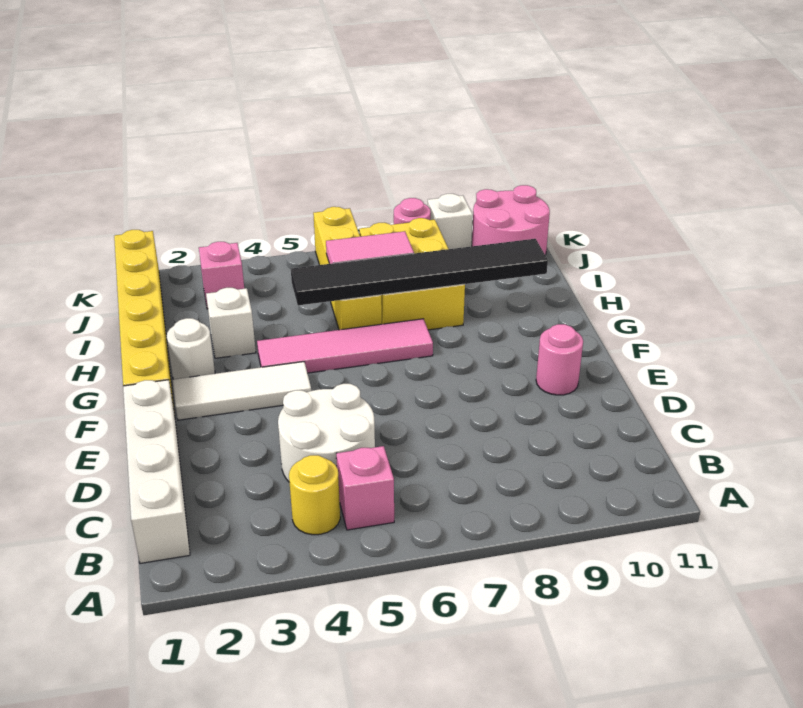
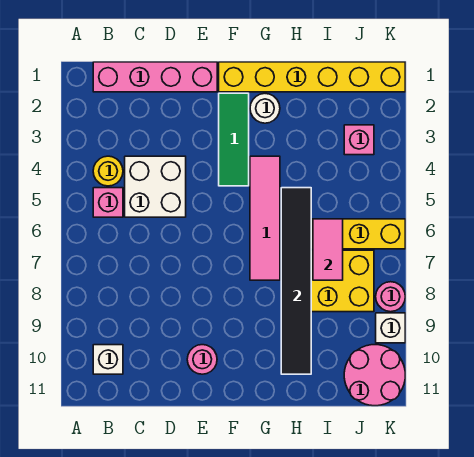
white 1x4 brick [123,380,190,563] -> pink 1x4 brick [93,62,217,92]
white 2x2 round brick [278,384,375,482] -> white 2x2 brick [125,156,186,217]
white 1x3 tile [173,362,311,420] -> green 1x3 tile [219,93,249,186]
white 1x1 brick [206,288,256,358] -> white 1x1 brick moved to [93,345,123,374]

